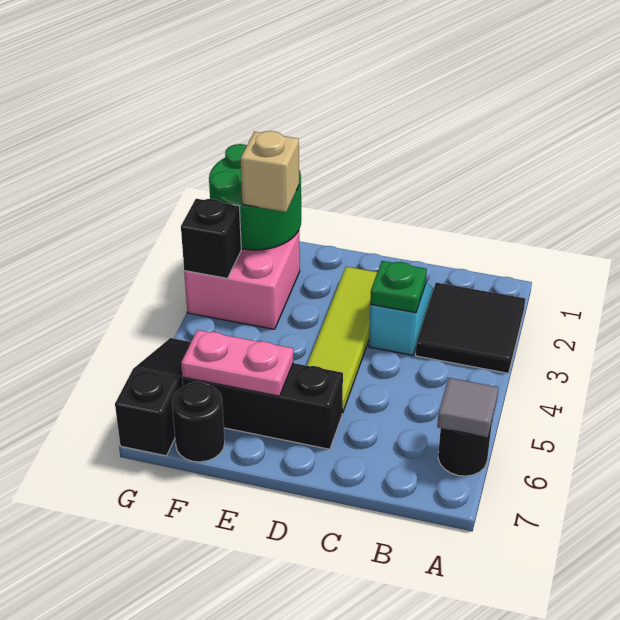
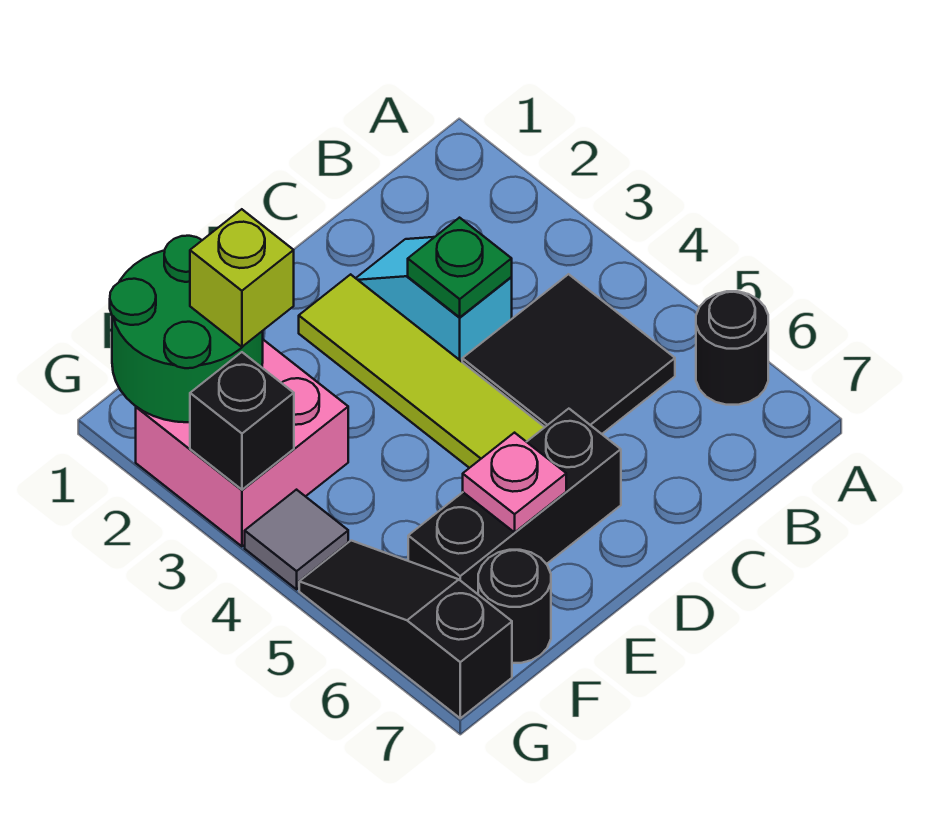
black 2x2 tile [416,283,525,373] -> black 2x2 tile moved to [462,274,675,434]
grey 1x1 tile [437,378,498,437] -> grey 1x1 tile moved to [245,490,348,589]
pink 1x2 plate [181,330,293,396] -> pink 1x1 plate [463,433,566,532]
tan 1x1 brick [241,131,299,212] -> lime 1x1 brick [190,209,294,347]

